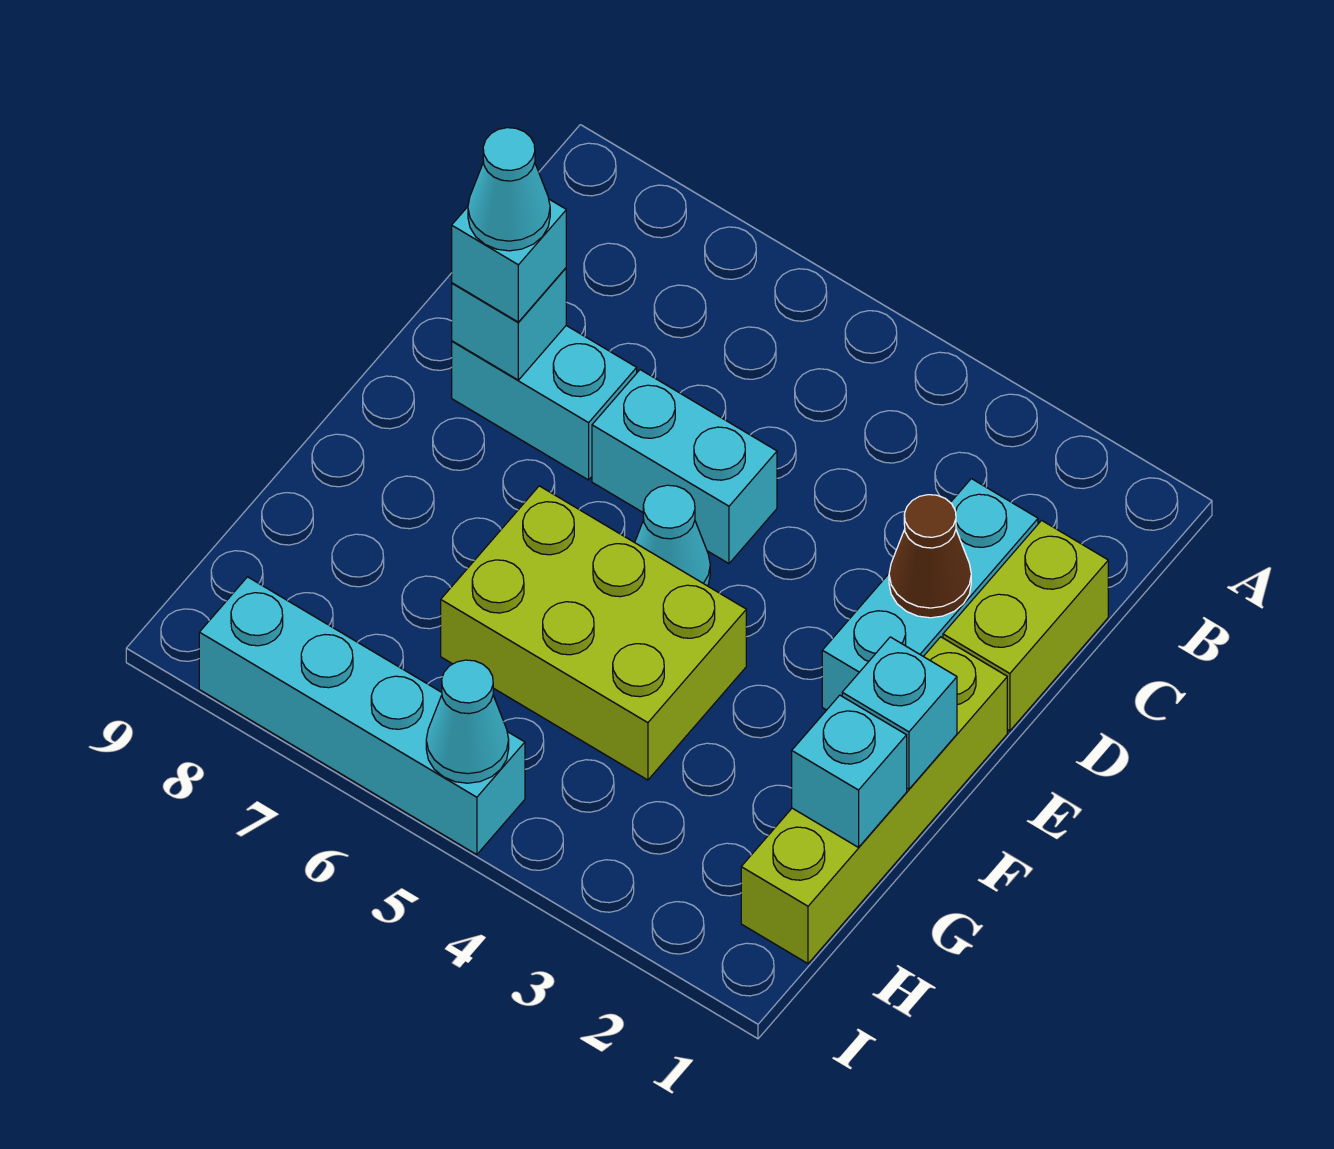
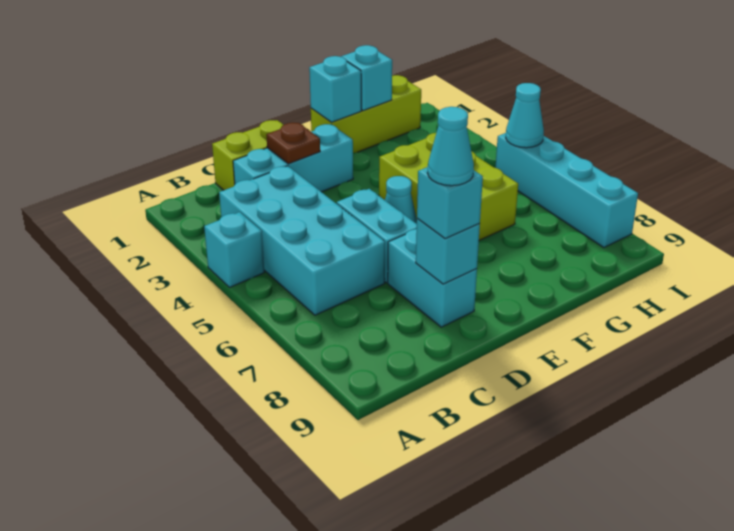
none -> cyan 1x1 brick [204,212,264,287]
none -> cyan 2x4 brick [219,166,385,315]
brown 1x1 cone [889,495,971,618] -> brown 1x1 plate [266,123,320,164]
lime 1x4 brick [741,637,1007,964] -> lime 1x3 brick [311,75,421,153]

